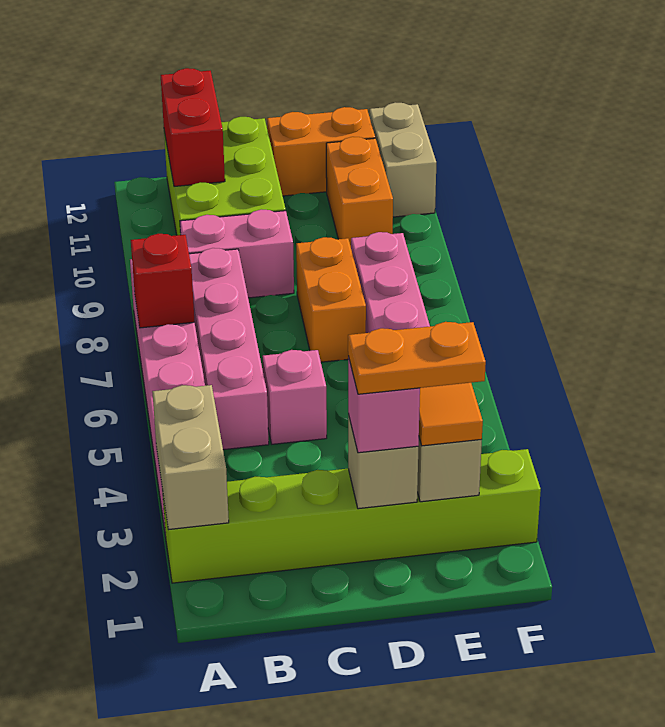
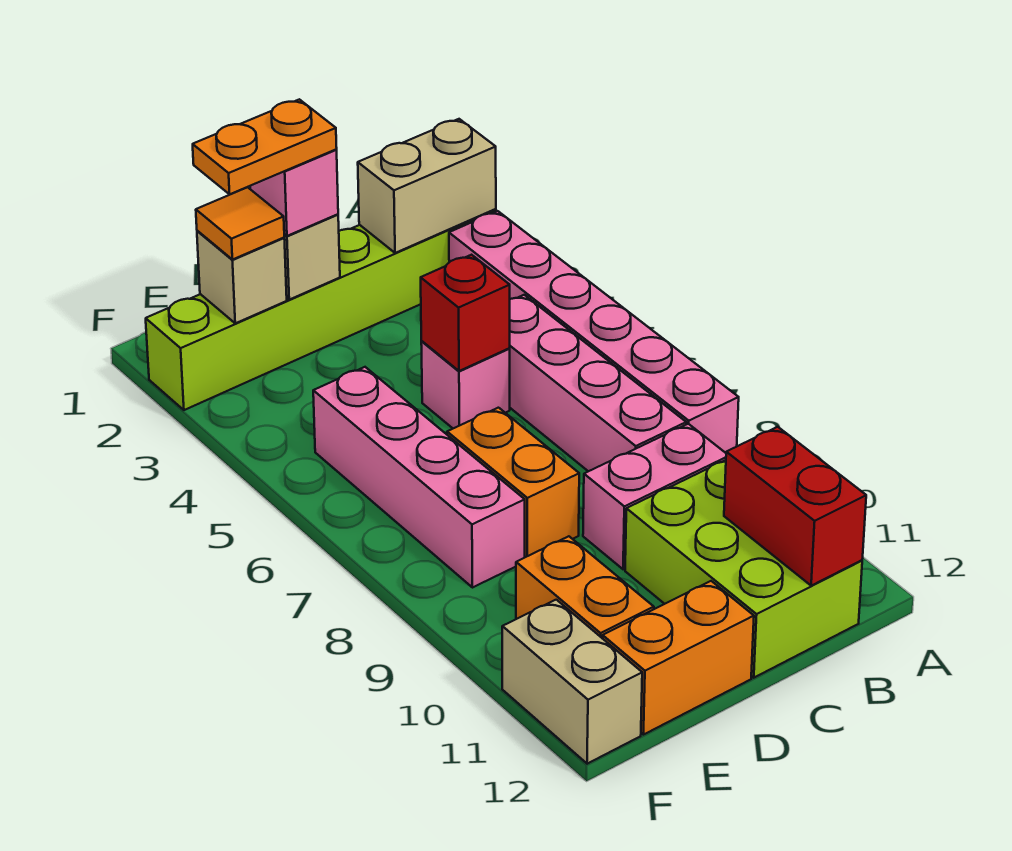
tan 1x2 brick [152,385,229,530] -> tan 1x2 brick turned to [358,119,496,253]
red 1x1 brick [131,234,194,328] -> red 1x1 brick moved to [421,255,510,371]

